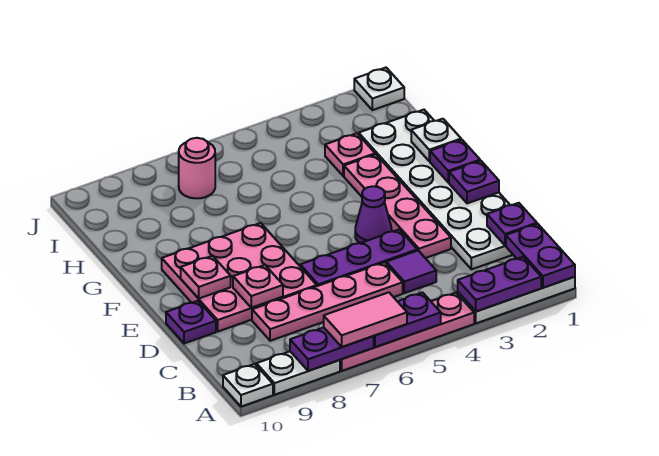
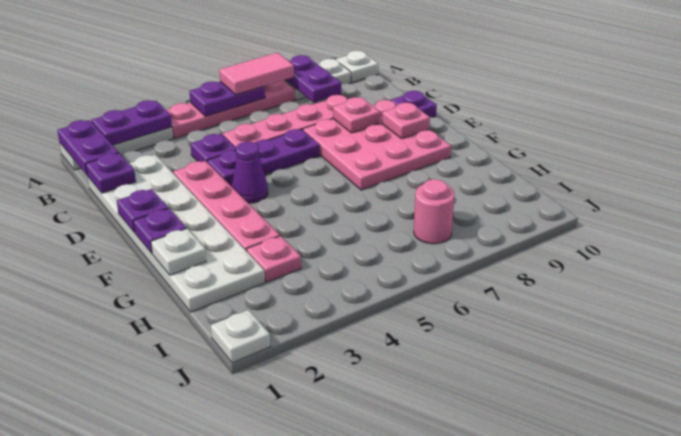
purple 1x2 plate [290,327,374,371] -> purple 1x2 plate turned to [286,55,341,103]
purple 1x1 tile [386,251,436,293] -> purple 1x1 plate [190,134,236,162]

